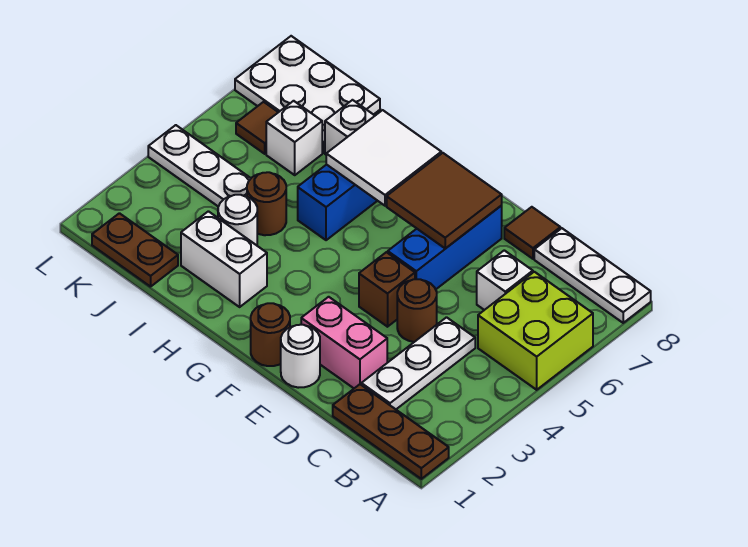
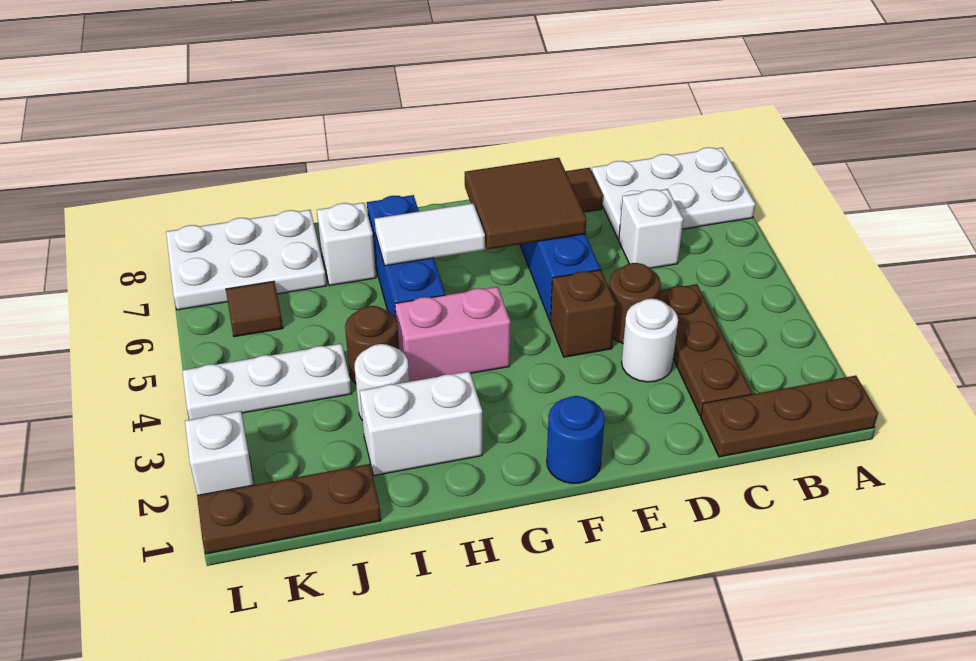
lime 2x2 brick [478,272,593,390] -> none
white 1x3 plate [534,228,651,323] -> white 2x3 plate [592,147,755,239]
white 1x3 plate [361,317,475,409] -> brown 1x3 plate [659,284,752,416]
pink 1x2 brick [301,297,387,388] -> pink 1x2 brick moved to [395,287,510,382]
white 1x1 round brick [281,325,320,388] -> white 1x1 round brick moved to [622,299,678,382]
brown 1x1 round brick [251,303,290,366] -> blue 1x1 round brick [547,396,605,483]
white 2x2 tile [326,110,441,206] -> white 1x2 tile [375,203,485,266]
brown 1x2 plate [92,213,178,287] -> brown 1x3 plate [197,464,381,554]
white 1x1 brick [266,101,322,175] -> white 1x1 brick moved to [185,411,254,495]

